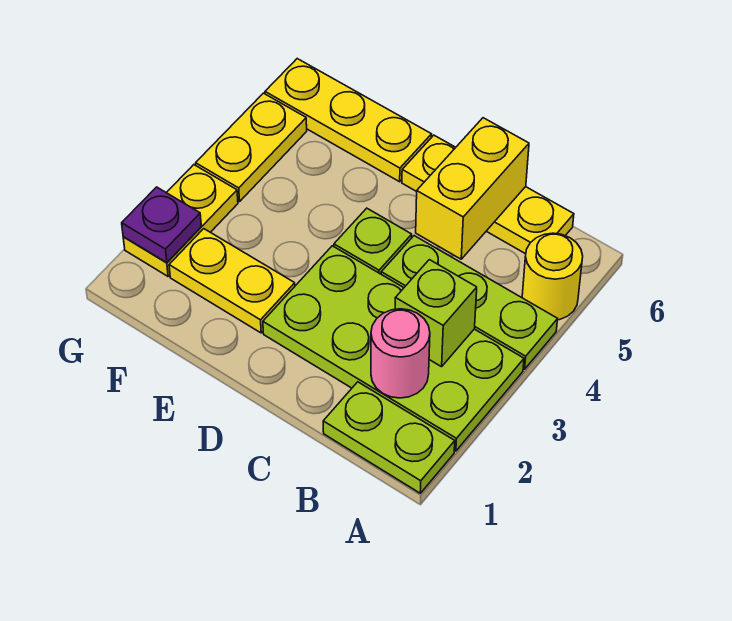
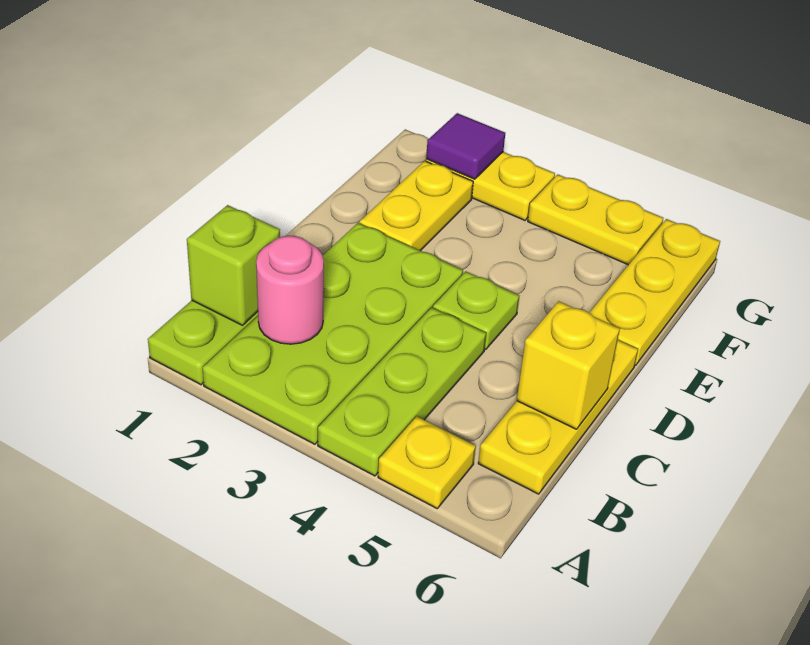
yellow 1x1 round brick [522,233,583,320] -> yellow 1x1 plate [378,416,476,508]
lime 1x1 brick [395,260,477,367] -> lime 1x1 brick moved to [187,205,280,325]
yellow 1x2 brick [416,118,529,259] -> yellow 1x1 brick [517,301,620,429]
purple 1x1 plate [122,187,201,263] -> purple 1x1 tile [426,113,505,179]

